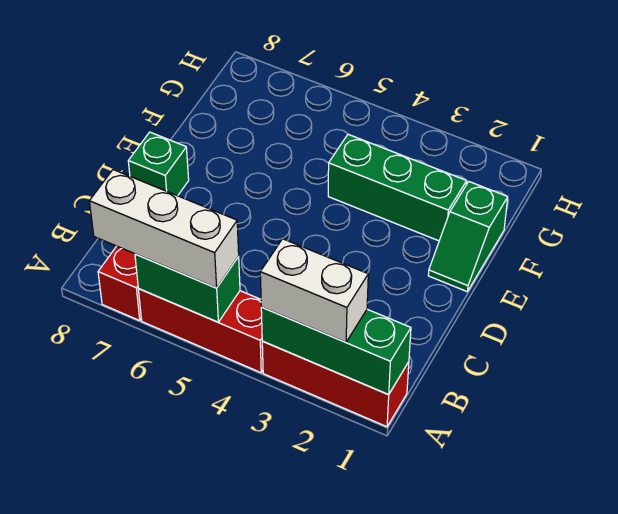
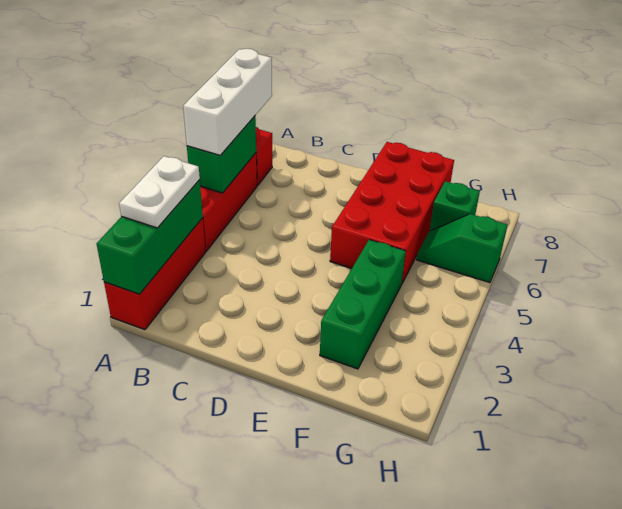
white 1x2 brick [260,239,368,342] -> white 1x2 plate [119,156,200,228]
green 1x1 brick [128,132,189,196] -> green 1x1 brick moved to [430,181,480,231]
green 1x2 slope [428,182,508,291] -> green 1x2 slope moved to [417,214,508,283]
none -> red 2x4 brick [330,142,454,283]

